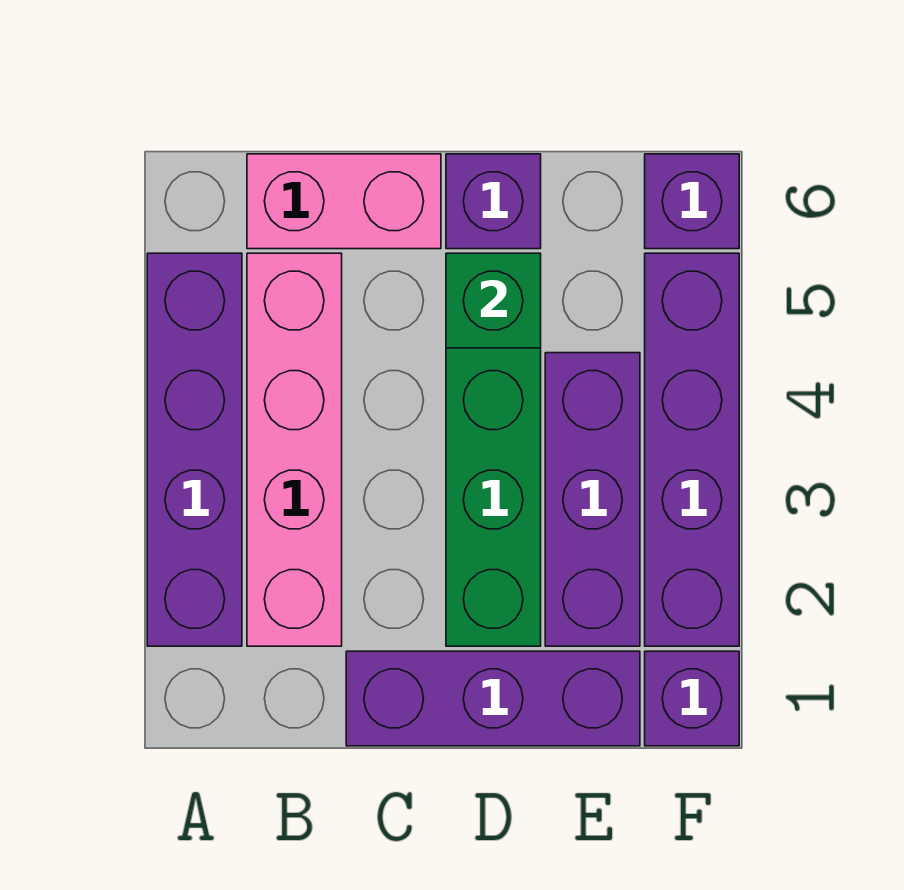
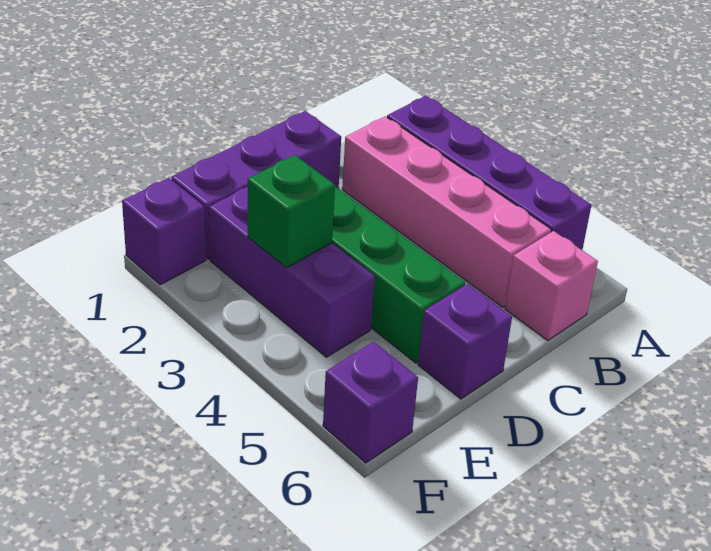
pink 1x2 brick [247,154,441,249] -> pink 1x1 brick [505,231,598,341]
green 1x1 brick [446,253,541,348] -> green 1x1 brick moved to [248,155,335,268]
purple 1x4 brick [645,253,739,646] -> none

